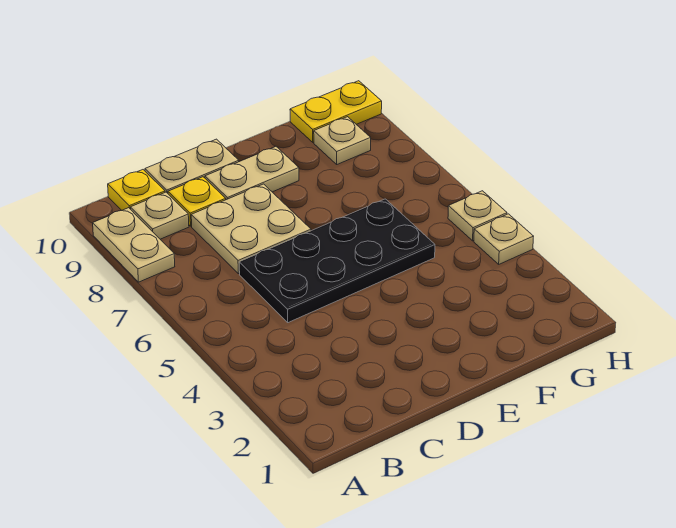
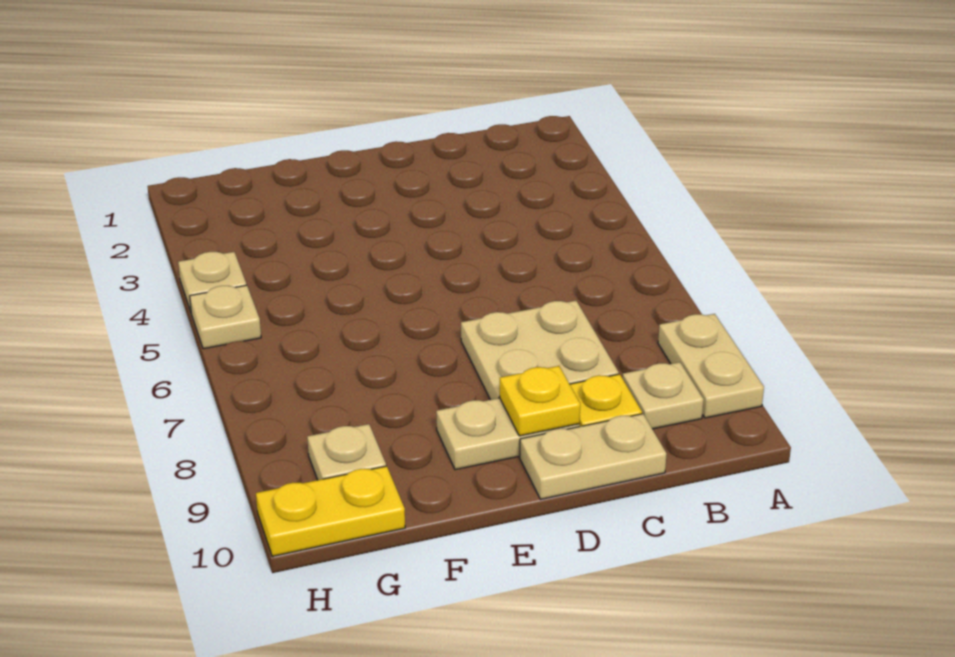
yellow 1x1 plate [108,170,165,210] -> yellow 1x1 plate moved to [500,366,580,436]
black 2x4 plate [239,199,435,323] -> none

